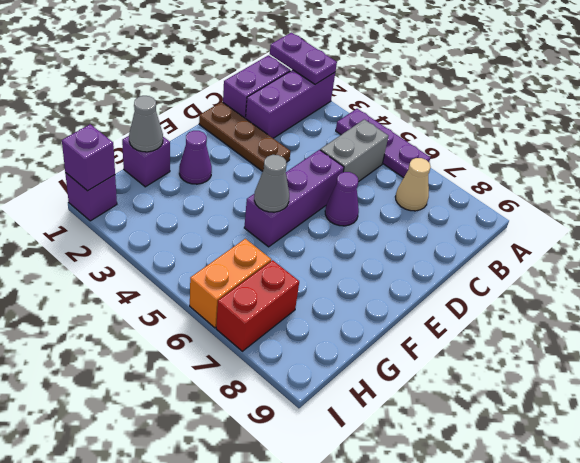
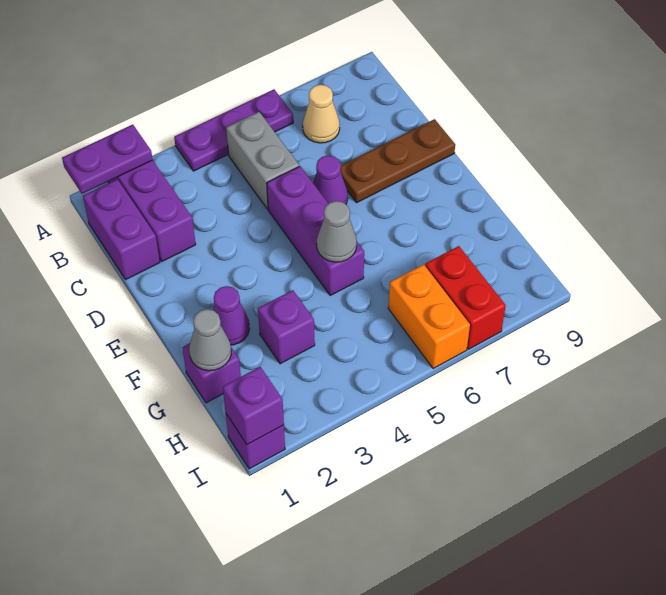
brown 1x3 plate [199,102,291,171] -> brown 1x3 plate moved to [340,119,455,203]
none -> purple 1x1 brick [258,290,315,364]

